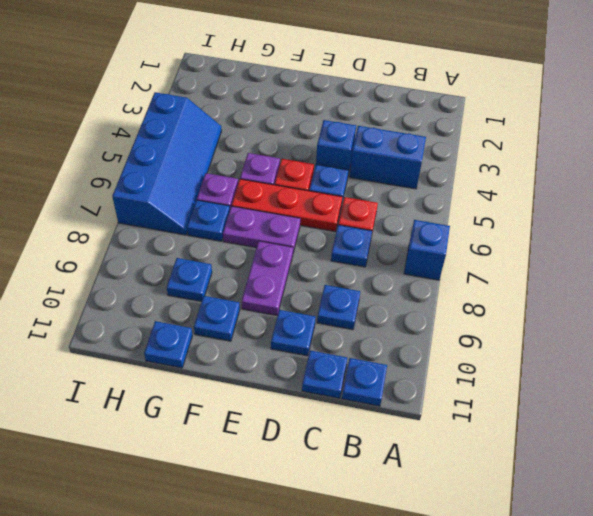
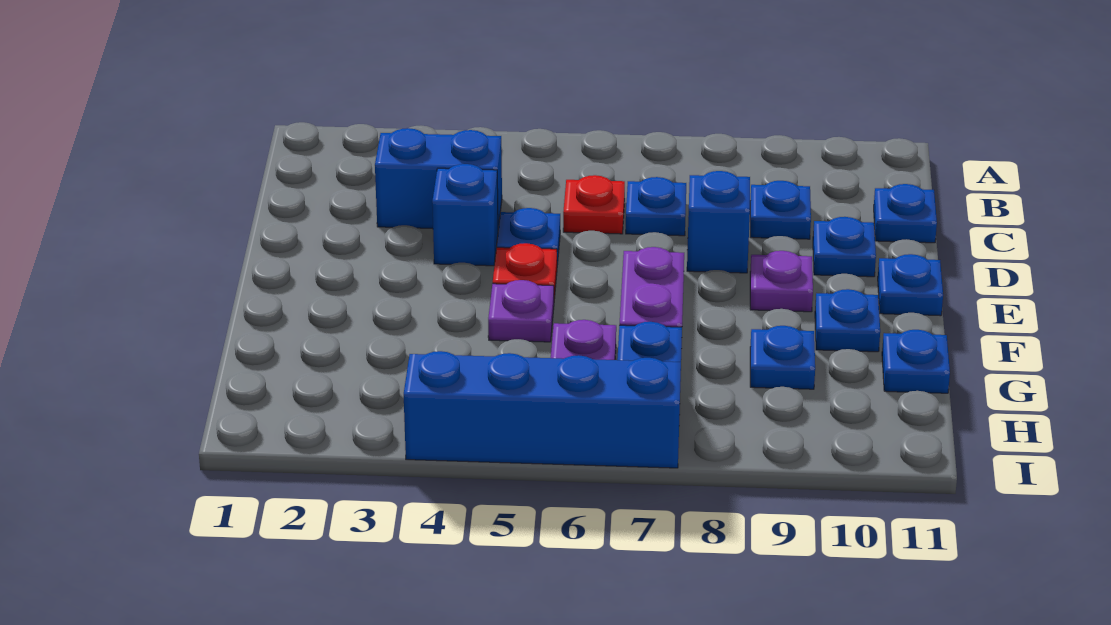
blue 1x1 brick [404,220,450,280] -> blue 1x1 brick moved to [687,171,750,273]
blue 1x2 brick [350,126,426,189] -> blue 1x2 brick turned to [375,128,502,229]
blue 1x1 plate [342,358,387,406] -> blue 1x1 plate moved to [878,254,943,316]
red 1x3 plate [232,179,342,231] -> none
purple 1x2 plate [242,241,293,316] -> purple 1x1 plate [750,251,813,312]

